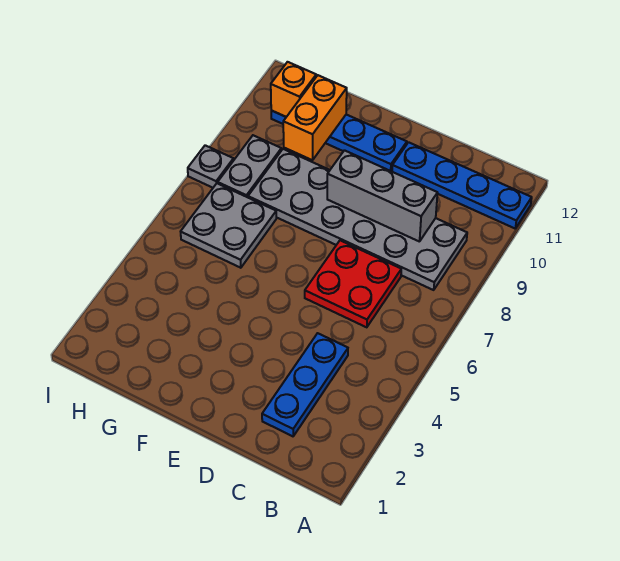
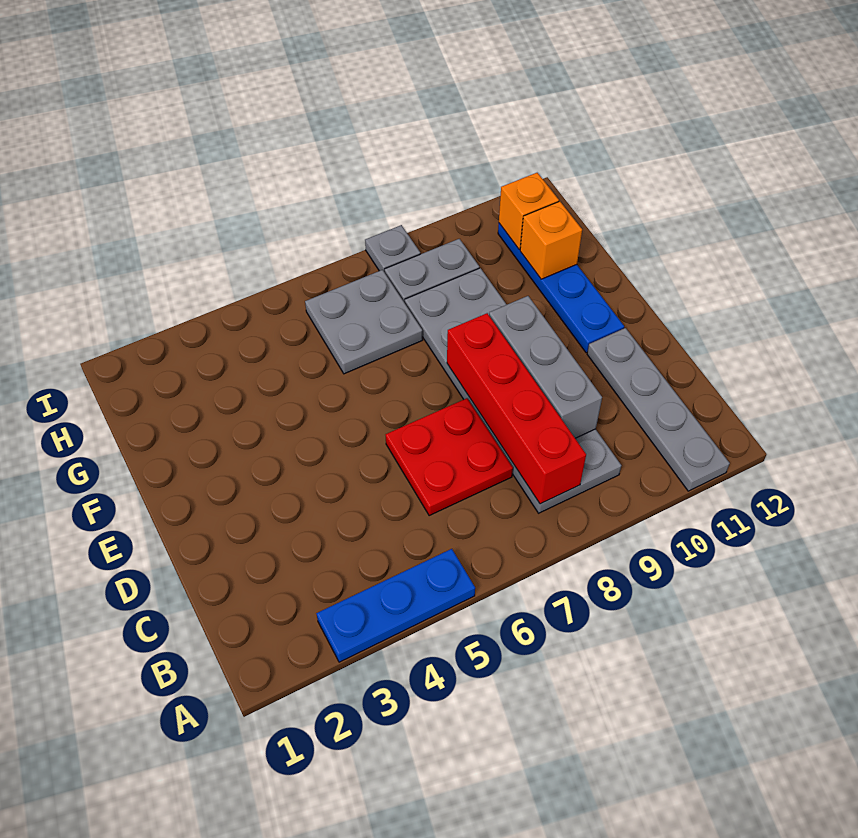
blue 1x4 plate [392,142,532,228] -> grey 1x4 plate [587,328,730,491]
none -> red 1x4 brick [447,313,586,504]
blue 1x3 plate [262,333,348,436] -> blue 1x3 plate moved to [316,549,475,662]
orange 1x2 brick [283,75,347,160] -> orange 1x1 brick [520,201,582,279]

